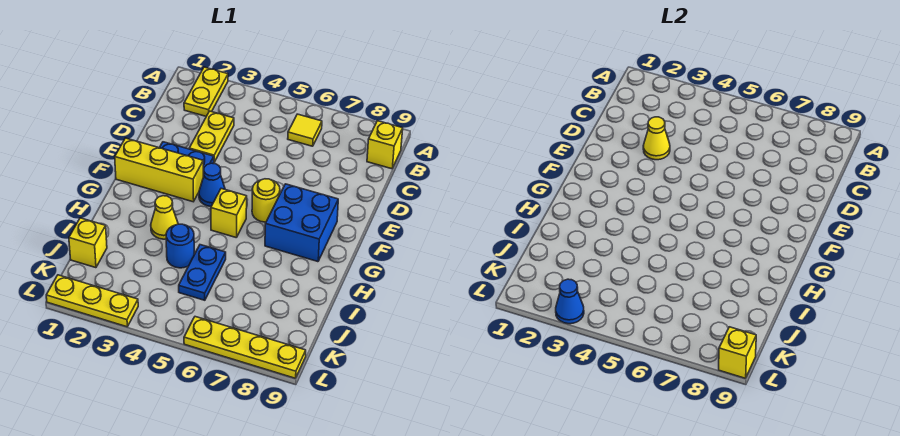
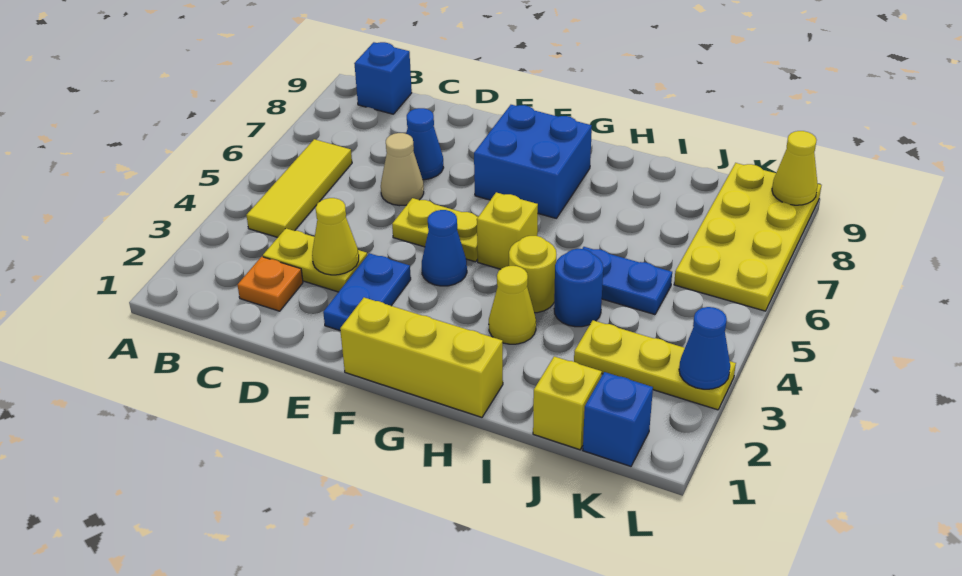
yellow 1x2 plate [184,67,228,116] -> yellow 1x2 plate moved to [392,198,478,262]
yellow 1x1 tile [288,114,322,146] -> yellow 1x3 tile [246,139,352,237]
yellow 1x1 brick [367,121,403,169] -> blue 1x1 brick [354,42,412,114]
none -> orange 1x1 plate [238,257,303,311]
none -> tan 1x1 cone [381,133,424,206]
none -> blue 1x1 cone [406,108,444,180]
yellow 1x3 brick [115,138,203,202] -> yellow 1x3 brick turned to [340,298,503,417]
yellow 1x1 round brick [252,179,280,222] -> yellow 1x1 round brick moved to [509,236,556,313]
none -> blue 1x1 brick [583,372,653,466]
yellow 1x3 plate [46,275,138,327] -> yellow 1x3 plate turned to [574,320,736,410]
yellow 1x4 plate [184,317,306,378] -> yellow 2x4 plate [674,163,821,311]
yellow 1x1 brick [719,327,756,378] -> yellow 1x1 cone [772,131,818,205]

